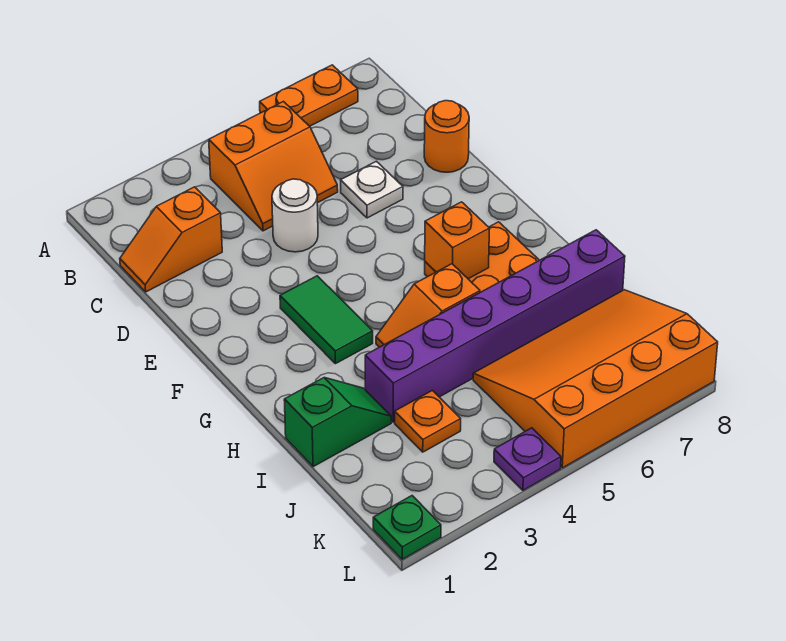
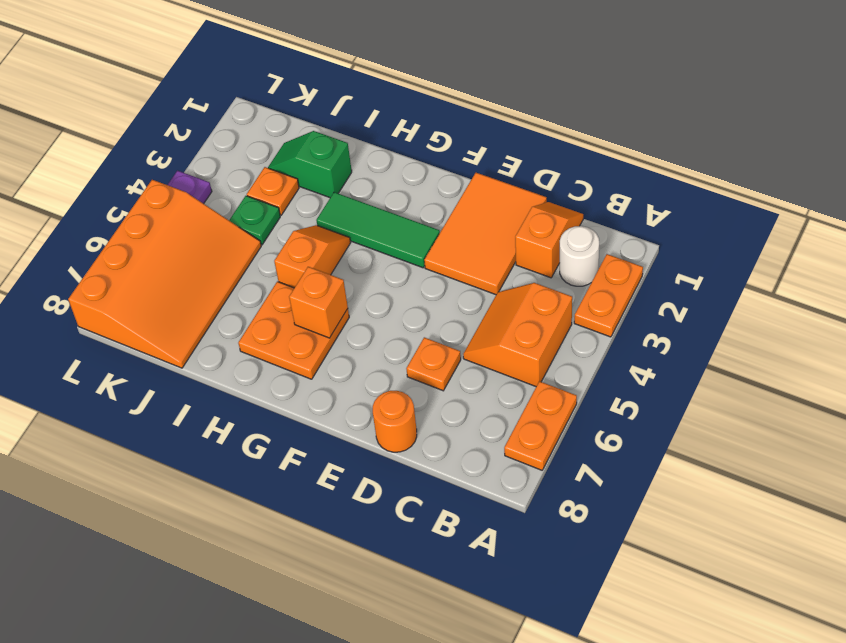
none -> orange 1x2 plate [574,254,643,337]
none -> orange 2x3 tile [424,173,547,295]
white 1x1 round brick [272,179,318,252] -> white 1x1 round brick moved to [560,226,599,286]
white 1x1 plate [341,161,403,218] -> orange 1x1 plate [406,337,461,391]
green 1x2 tile [280,276,373,364] -> green 1x3 tile [316,192,440,268]
green 1x2 slope [284,378,391,467] -> green 1x2 slope turned to [268,131,352,198]
purple 1x6 brick [365,230,625,422] -> none
green 1x1 plate [373,496,441,560] -> green 1x1 plate moved to [229,196,280,245]

